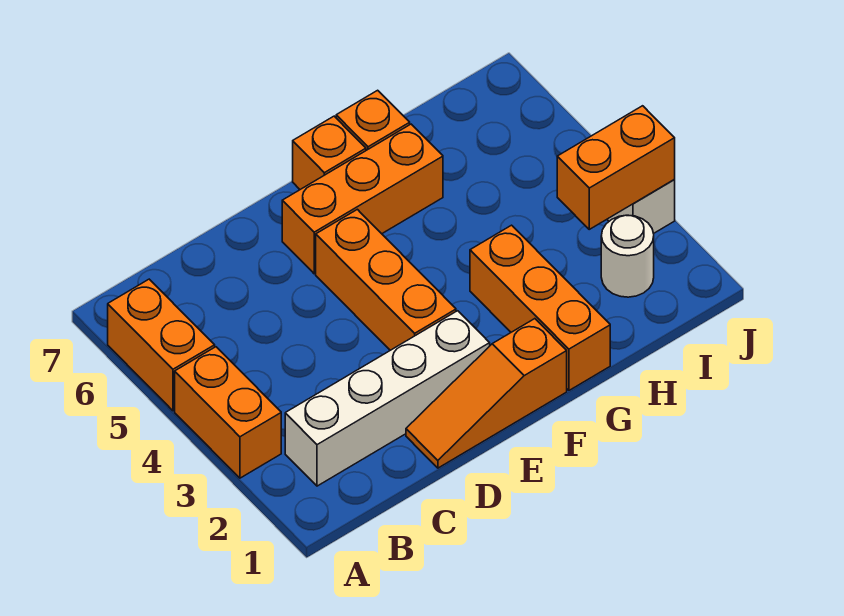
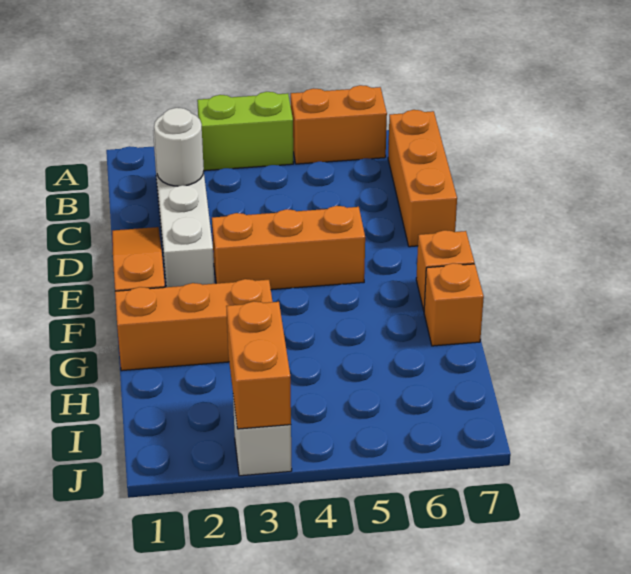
orange 1x2 brick [175,347,281,478] -> lime 1x2 brick [197,92,293,171]
orange 1x3 brick [282,124,443,274] -> orange 1x3 brick moved to [388,110,457,247]
white 1x1 round brick [601,215,654,297] -> white 1x1 round brick moved to [154,108,204,186]

